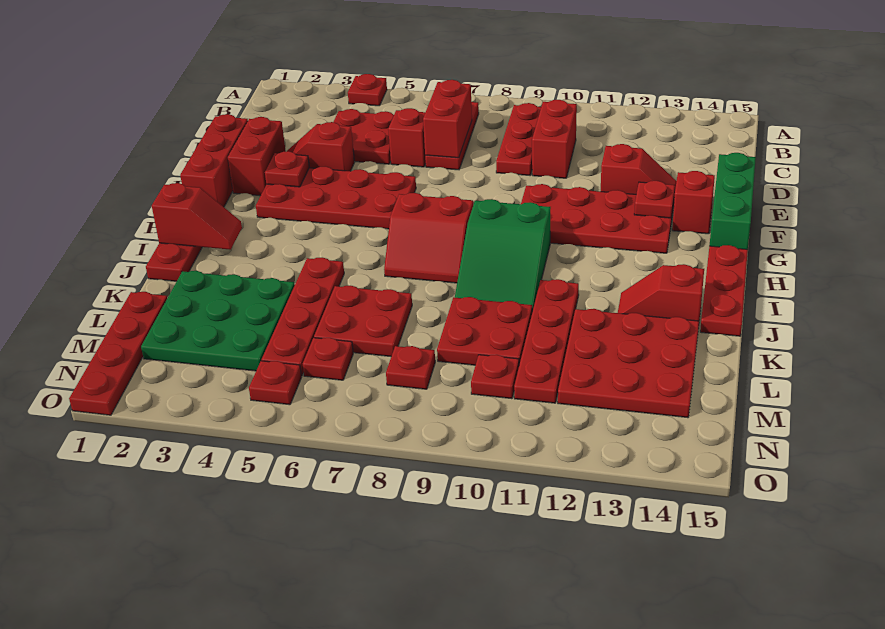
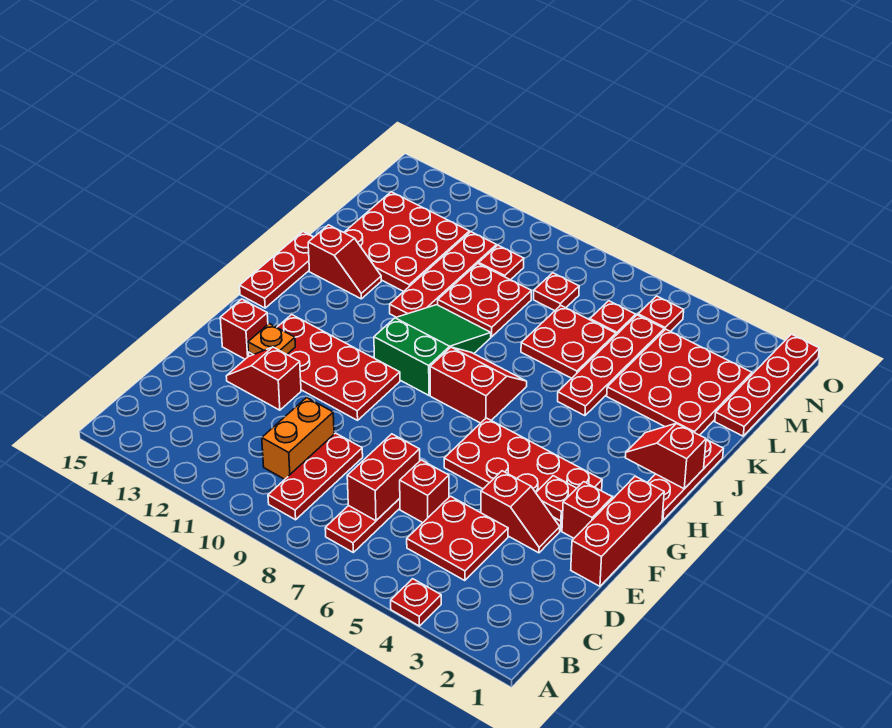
red 1x2 brick [532,100,577,178] -> orange 1x2 brick [262,398,334,479]
red 1x2 brick [228,117,286,196] -> red 1x1 brick [562,482,613,538]
green 1x3 brick [710,153,756,249] -> none
red 1x1 plate [634,181,675,218] -> orange 1x1 plate [248,324,295,354]
green 3x3 plate [141,271,295,371] -> red 3x3 plate [607,329,752,435]

